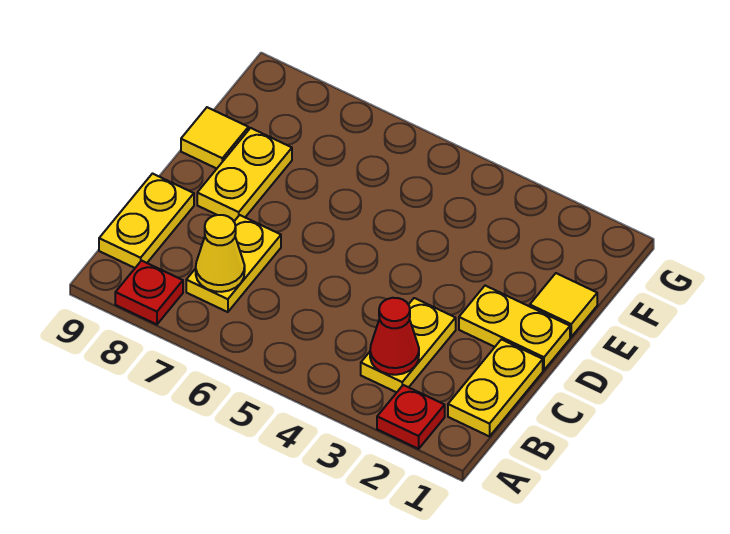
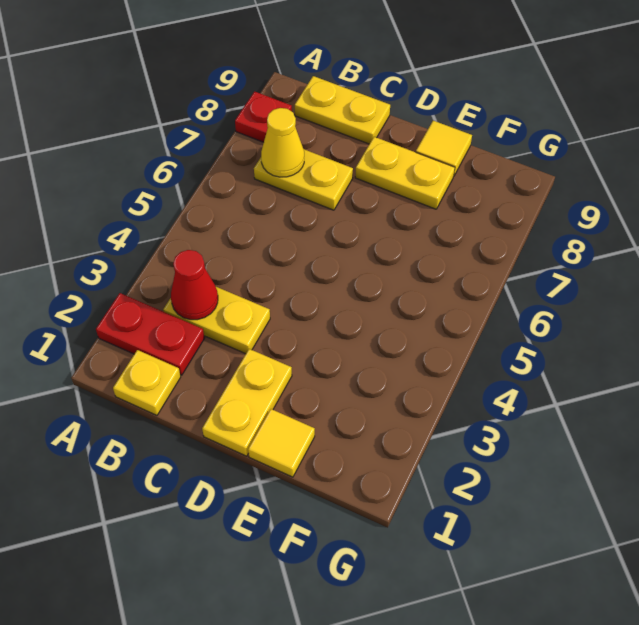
red 1x1 plate [377,385,445,449] -> red 1x2 plate [96,293,204,375]
yellow 1x2 plate [448,339,543,436] -> yellow 1x1 plate [113,350,181,415]

